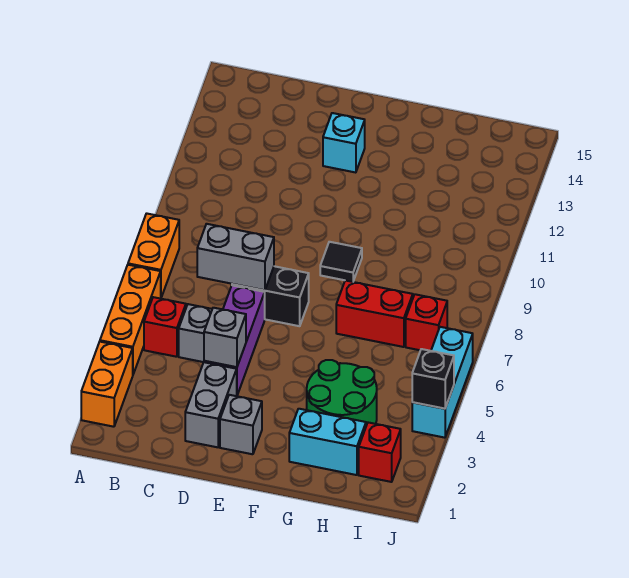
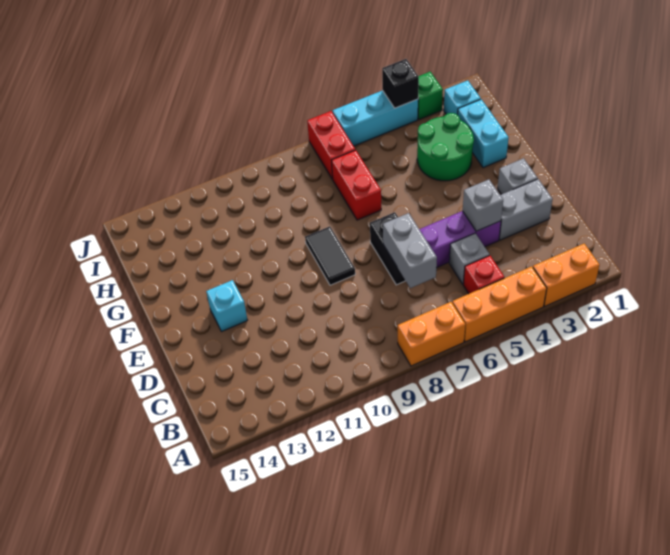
black 1x1 tile [320,242,362,282] -> black 1x2 tile [305,226,355,285]
red 1x1 brick [359,423,401,482] -> cyan 1x1 brick [444,80,481,115]
red 1x1 brick [406,294,447,351] -> red 1x2 brick [307,111,355,179]
none -> green 1x1 brick [418,72,443,120]

